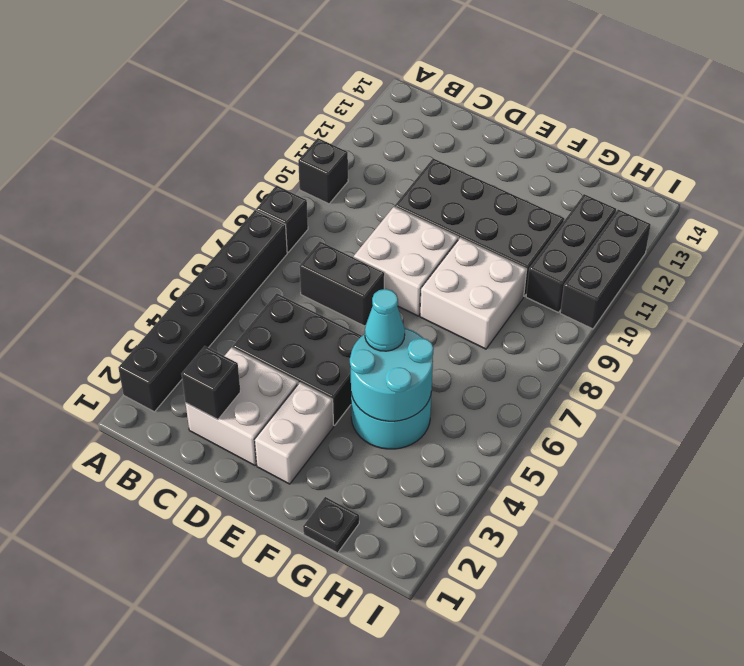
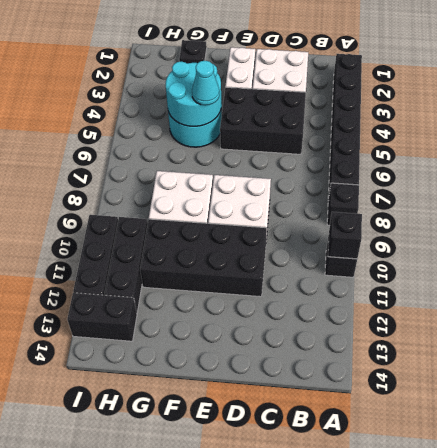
black 1x1 brick [182,346,240,420] -> black 1x1 brick moved to [328,212,362,259]
black 1x2 brick [299,242,385,326] -> black 1x2 brick moved to [67,293,137,341]

